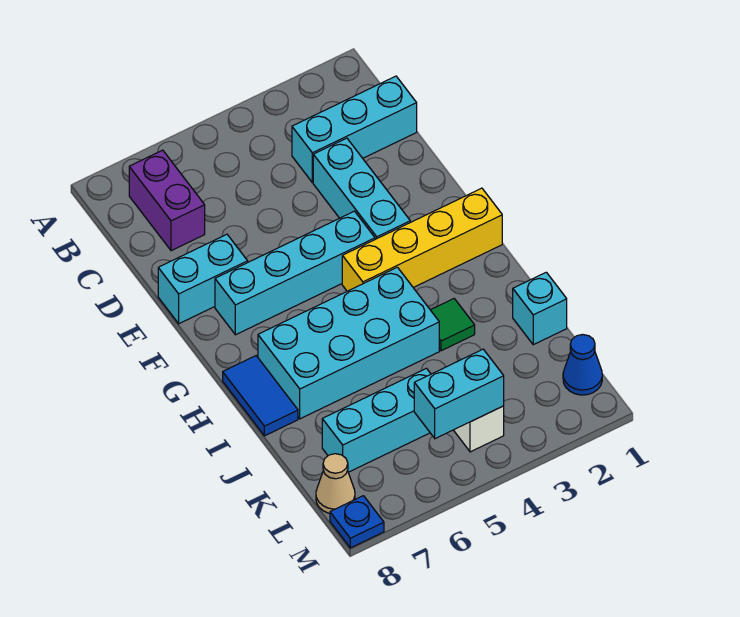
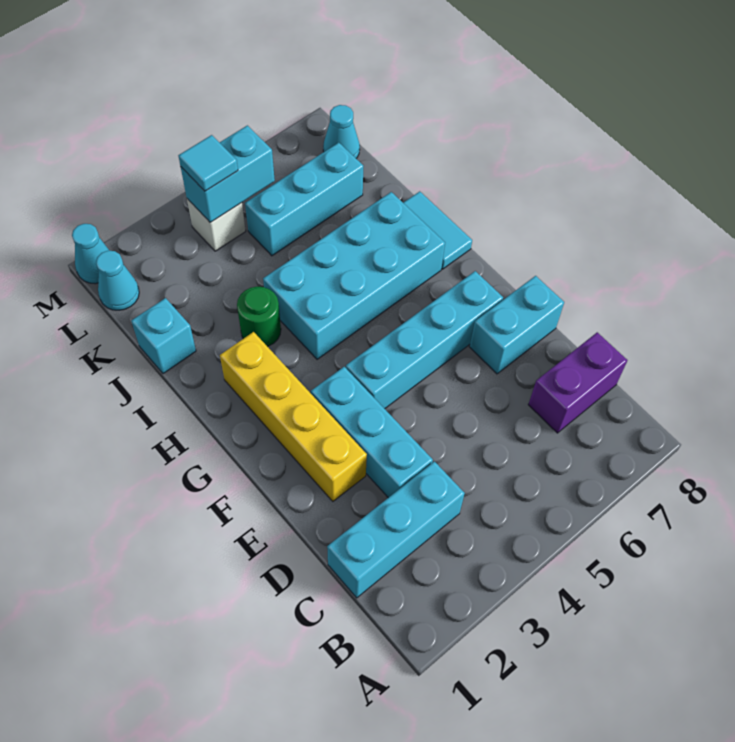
purple 1x2 brick [129,150,205,251] -> purple 1x2 brick turned to [528,332,627,433]
yellow 1x4 brick [342,188,502,291] -> yellow 1x4 brick turned to [220,332,367,501]
blue 1x2 tile [223,356,298,436] -> cyan 1x2 tile [403,191,472,269]
green 1x1 tile [431,299,475,351] -> green 1x1 round brick [237,287,281,347]
blue 1x1 cone [563,335,602,395] -> cyan 1x1 cone [96,251,139,310]
none -> cyan 1x1 tile [178,135,238,191]
tan 1x1 cone [316,454,355,513] -> cyan 1x1 cone [323,105,360,158]
none -> cyan 1x1 cone [72,224,110,284]
blue 1x1 plate [330,496,384,548] -> none

